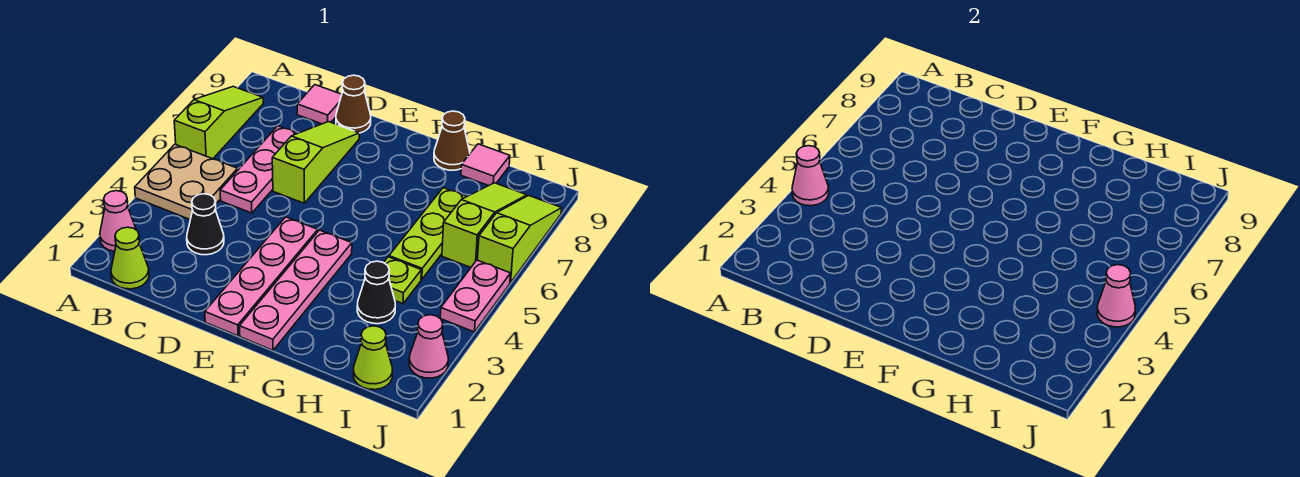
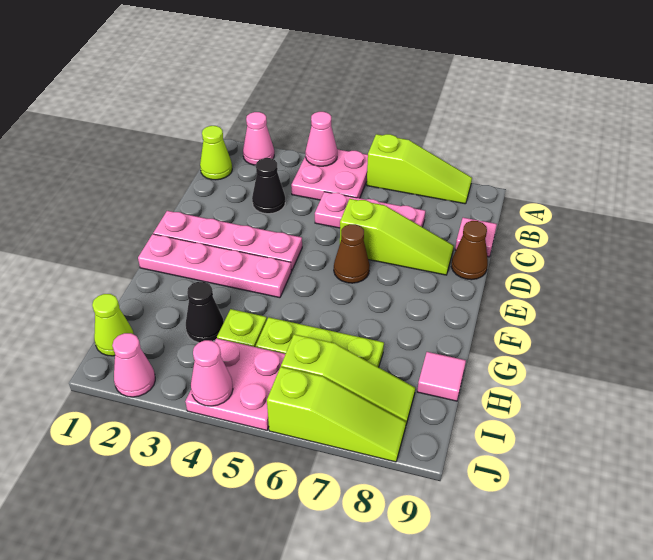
tan 2x2 plate [135,144,238,219] -> pink 2x2 plate [291,149,368,200]
brown 1x1 cone [434,111,470,170] -> brown 1x1 cone moved to [334,224,370,283]
pink 1x2 plate [440,260,511,332] -> pink 2x2 plate [185,338,285,430]

